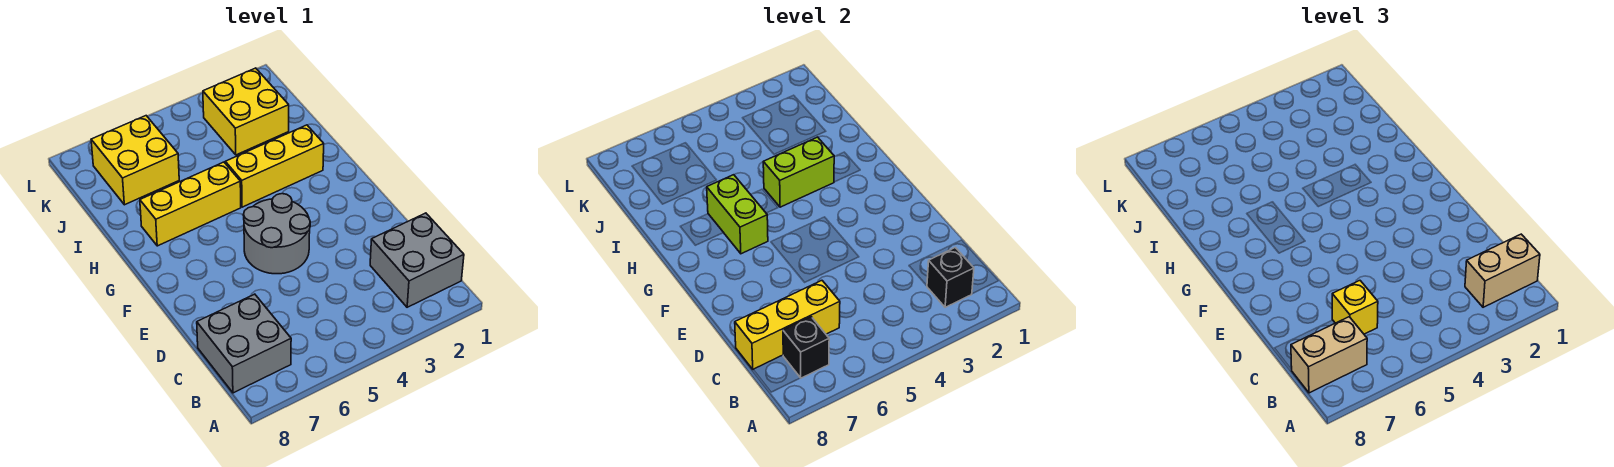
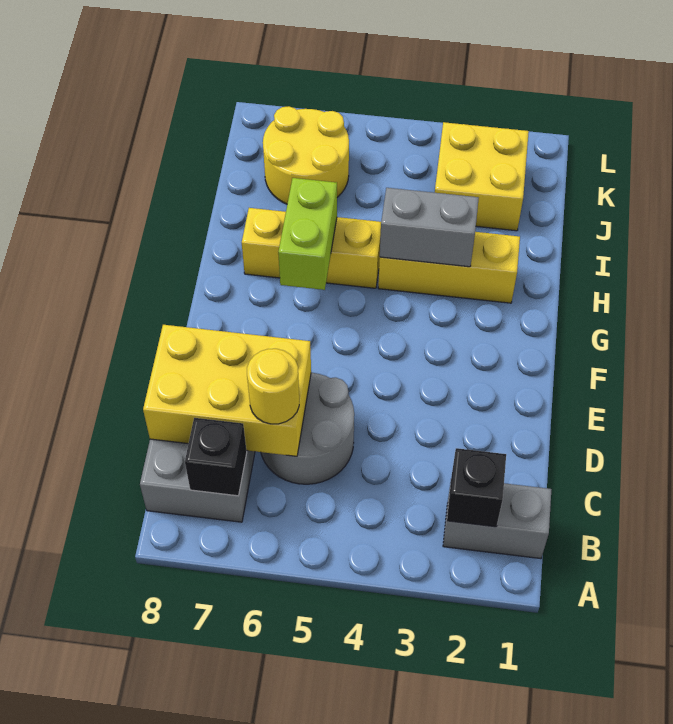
grey 2x2 brick [370,213,464,307] -> grey 1x2 brick [443,483,551,559]
tan 1x2 brick [1465,234,1540,307] -> none
tan 1x2 brick [1291,317,1367,393] -> none
yellow 1x3 brick [735,281,840,369] -> yellow 2x3 brick [143,325,311,456]
yellow 1x1 brick [1332,281,1378,334] -> yellow 1x1 round brick [247,349,299,424]
grey 2x2 round brick [243,194,310,274] -> grey 2x2 round brick moved to [261,373,354,484]
lime 1x2 brick [763,137,835,207] -> grey 1x2 brick [380,188,479,267]
yellow 2x2 brick [91,116,179,205] -> yellow 2x2 round brick [263,106,349,204]

